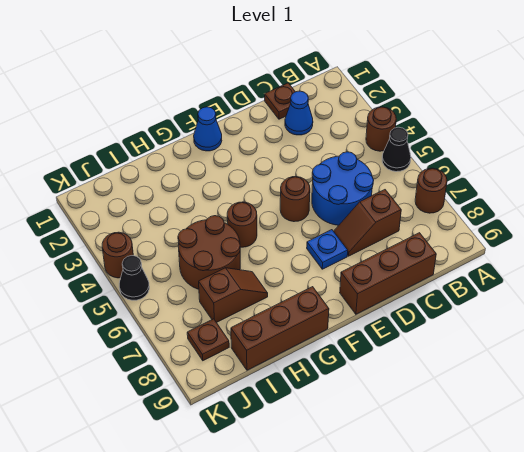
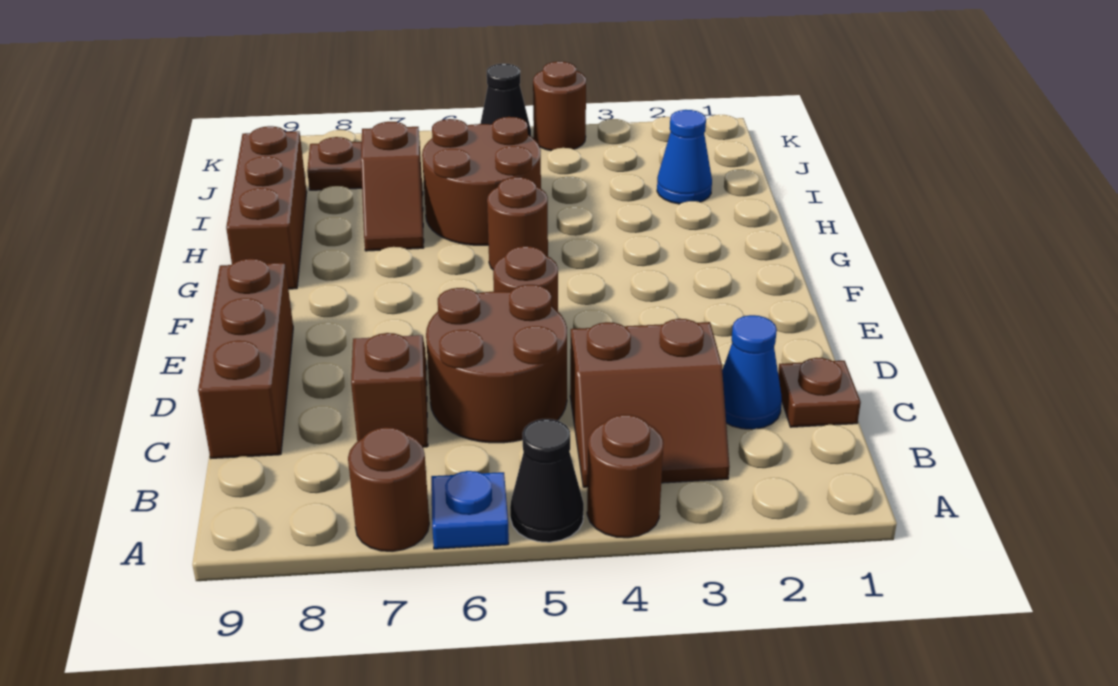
none -> brown 2x2 slope [570,319,730,487]
blue 2x2 round brick [312,152,374,225] -> brown 2x2 round brick [426,285,567,443]
blue 1x1 plate [307,230,348,269] -> blue 1x1 plate moved to [431,471,509,549]
blue 1x1 cone [194,107,222,151] -> blue 1x1 cone moved to [657,110,712,204]

